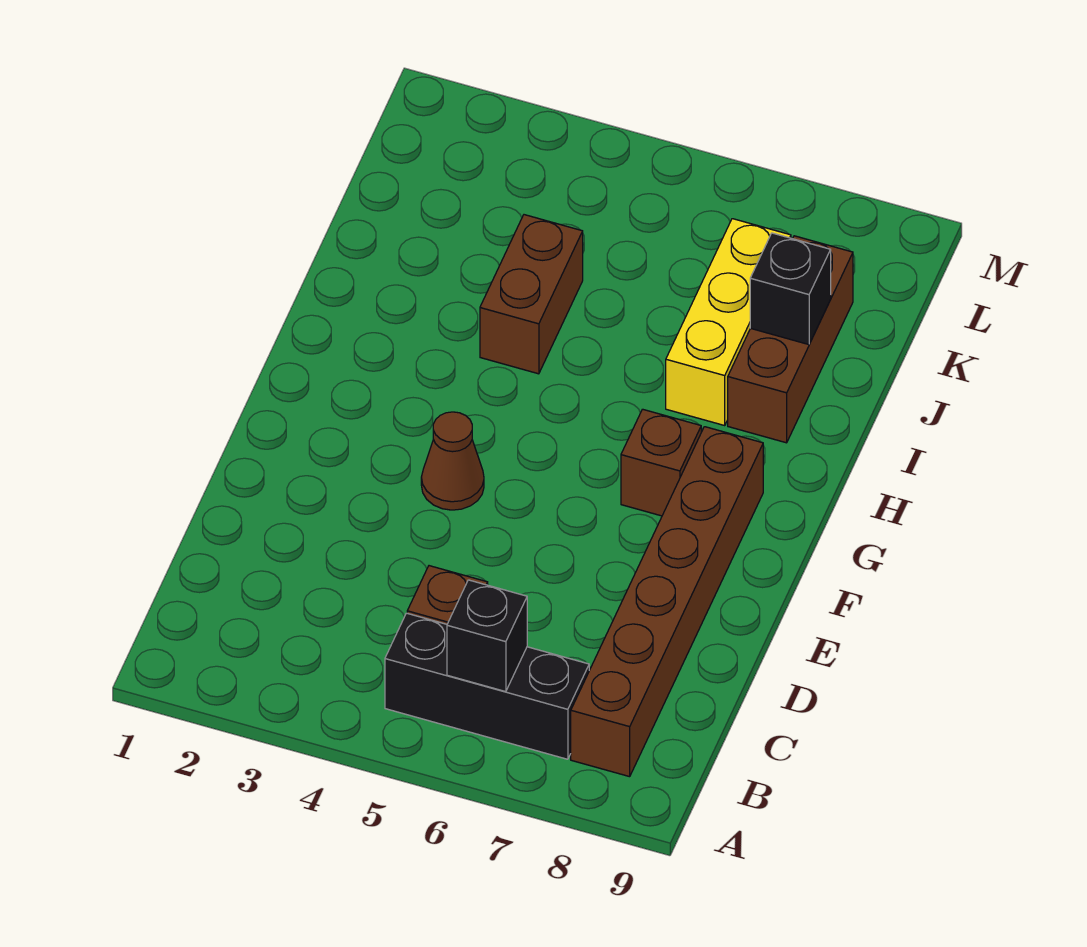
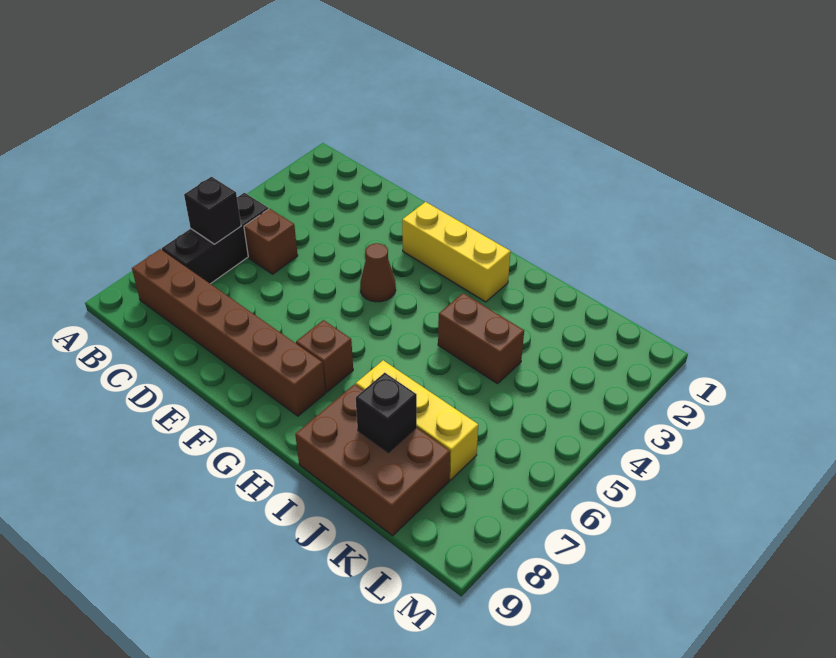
none -> yellow 1x3 brick [402,202,511,302]
brown 1x3 brick [728,236,853,443] -> brown 2x3 brick [295,384,450,536]

